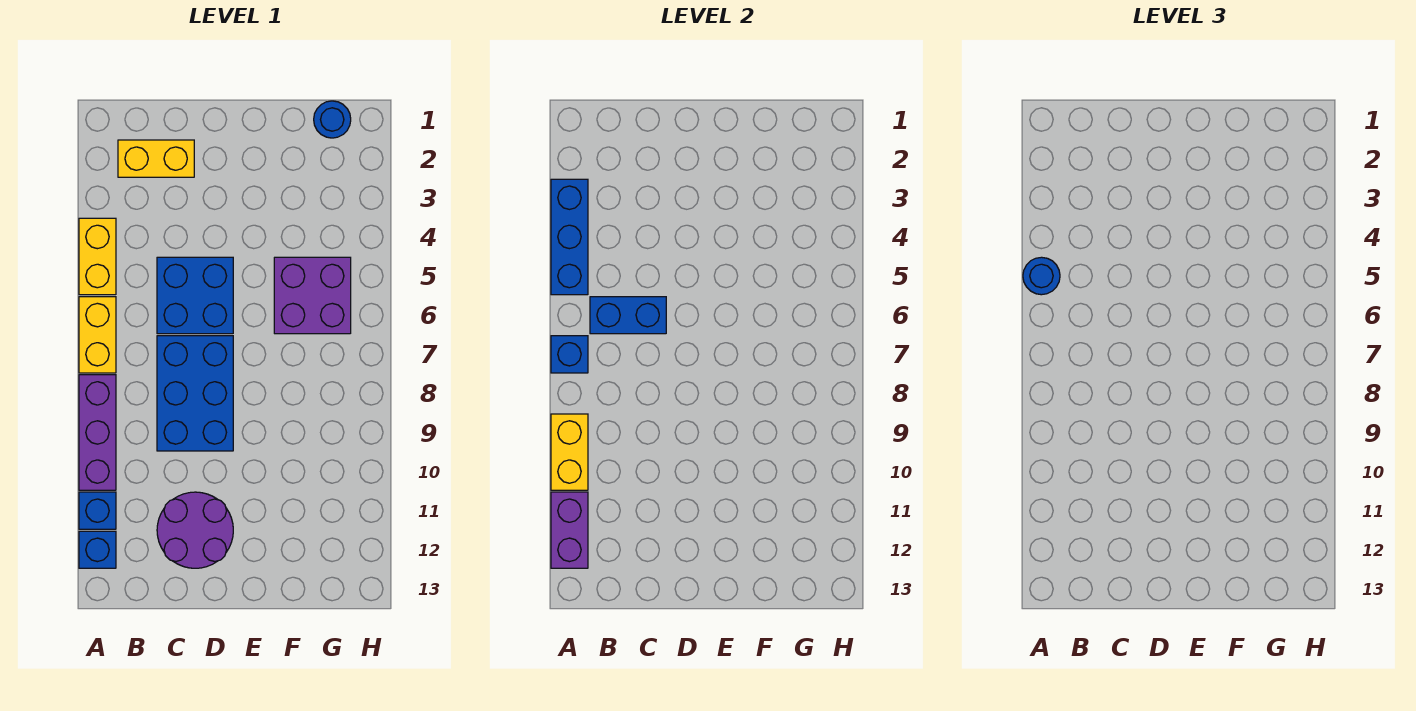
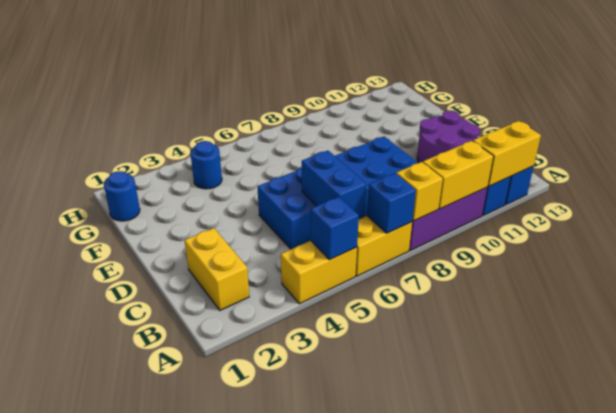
blue 1x3 brick [551,179,588,295] -> blue 1x1 brick [310,197,359,260]
blue 1x1 round brick [1023,257,1060,295] -> blue 1x1 round brick moved to [191,141,222,189]
none -> yellow 1x1 brick [396,162,443,221]
purple 1x2 brick [551,492,588,568] -> yellow 1x2 brick [473,121,541,186]
purple 2x2 brick [274,257,351,334] -> none

